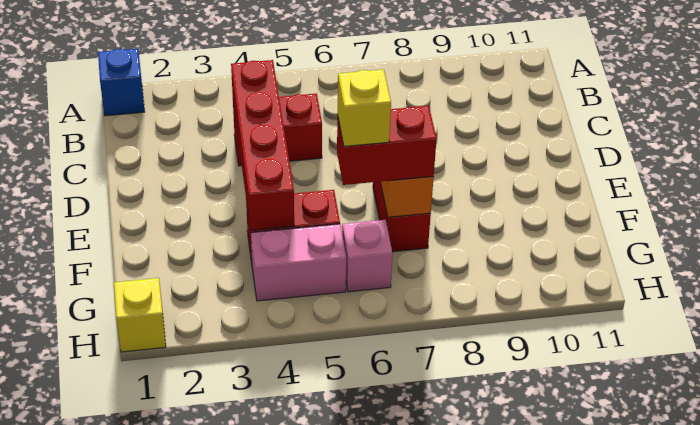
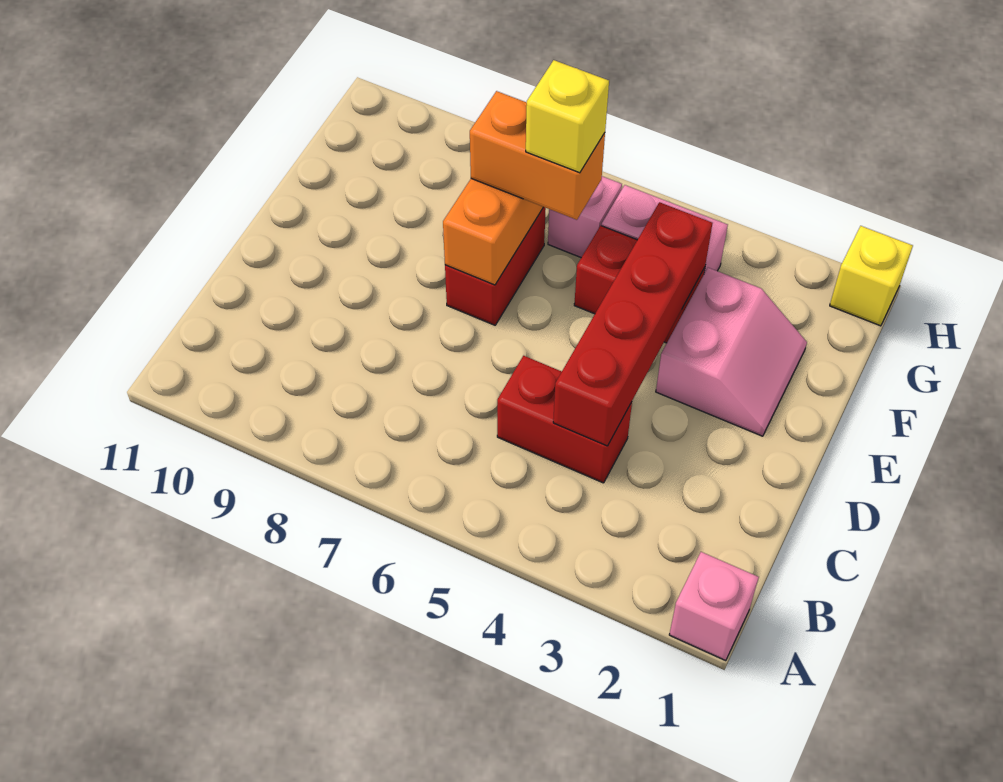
blue 1x1 brick [98,49,144,116] -> pink 1x1 brick [669,552,759,661]
none -> pink 2x2 slope [656,268,807,436]
red 1x2 brick [337,106,437,185] -> orange 1x2 brick [470,91,605,220]

